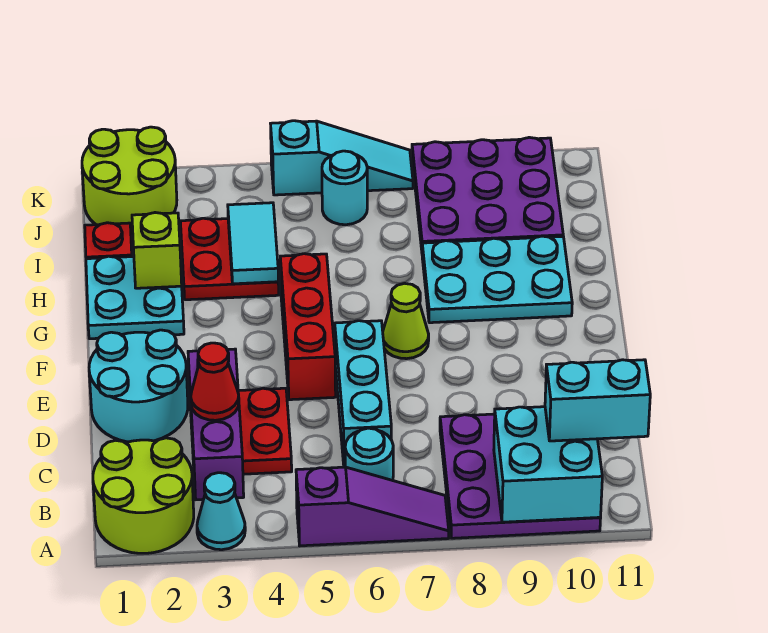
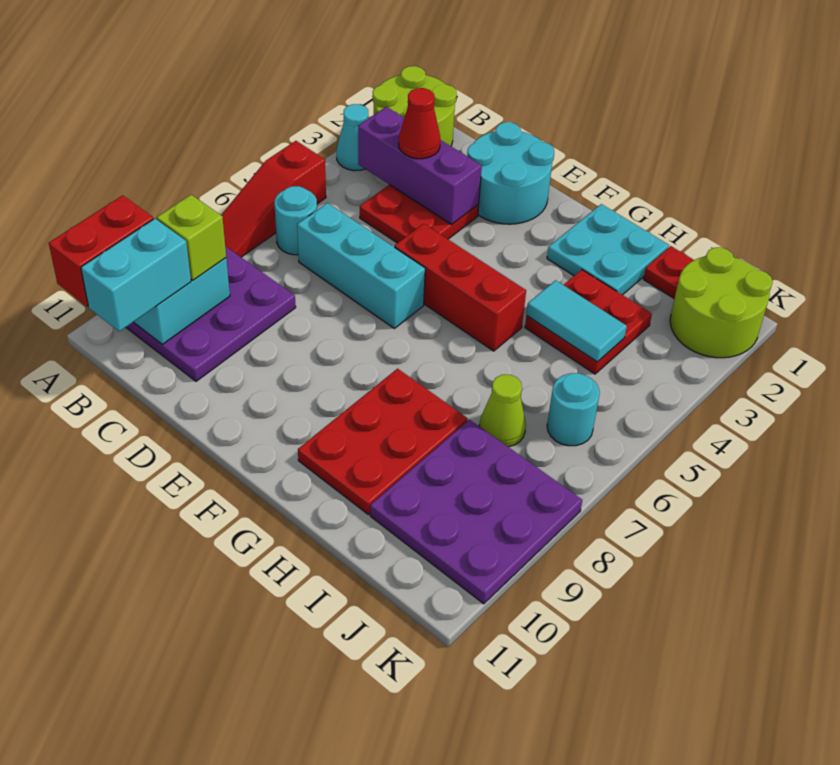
purple 1x3 slope [296,467,449,546] -> red 1x3 slope [221,141,326,257]
none -> red 1x2 brick [49,195,153,307]
lime 1x1 cone [383,283,429,359] -> lime 1x1 cone moved to [479,375,526,447]
cyan 2x3 plate [422,236,572,323] -> red 2x3 plate [298,369,467,515]
lime 1x1 brick [132,213,182,288] -> lime 1x1 brick moved to [157,195,226,280]
cyan 1x3 slope [271,121,413,195] -> none

